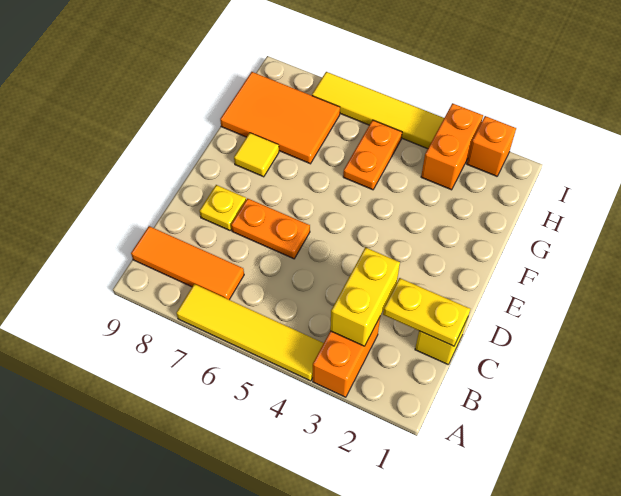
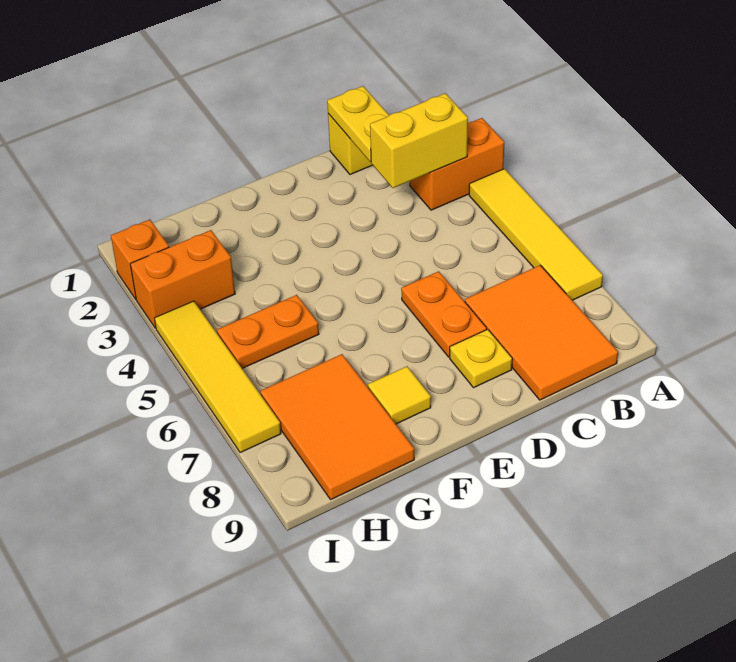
orange 1x3 tile [131,226,244,300] -> orange 2x3 tile [465,265,618,400]

